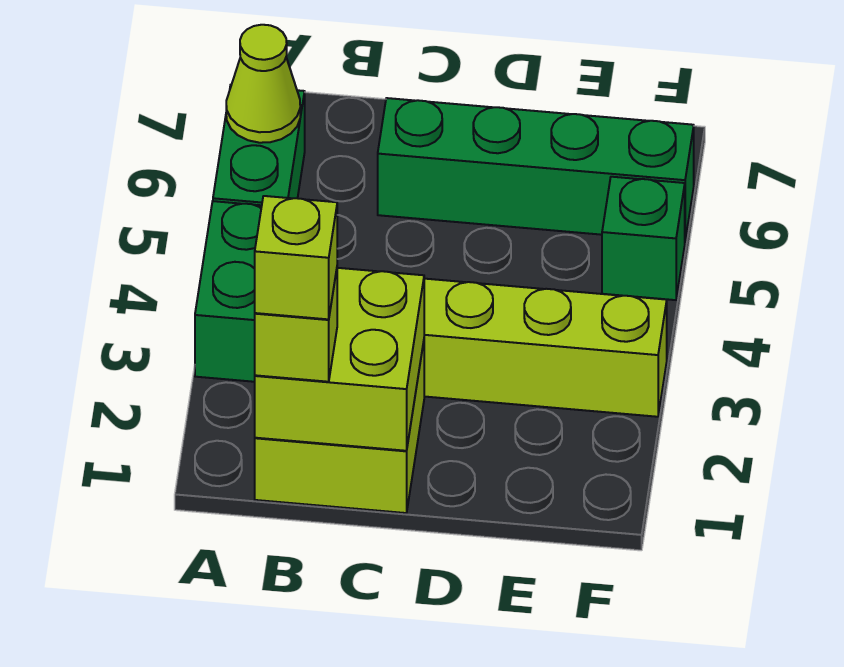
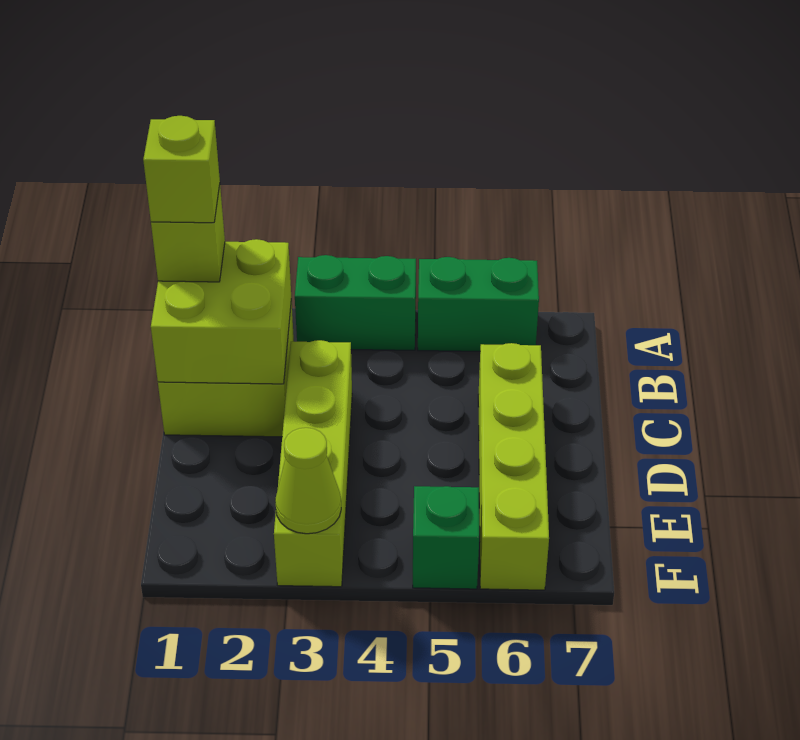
lime 1x1 cone [226,25,300,143] -> lime 1x1 cone moved to [275,428,341,534]
green 1x4 brick [378,98,694,240] -> lime 1x4 brick [478,343,549,590]

